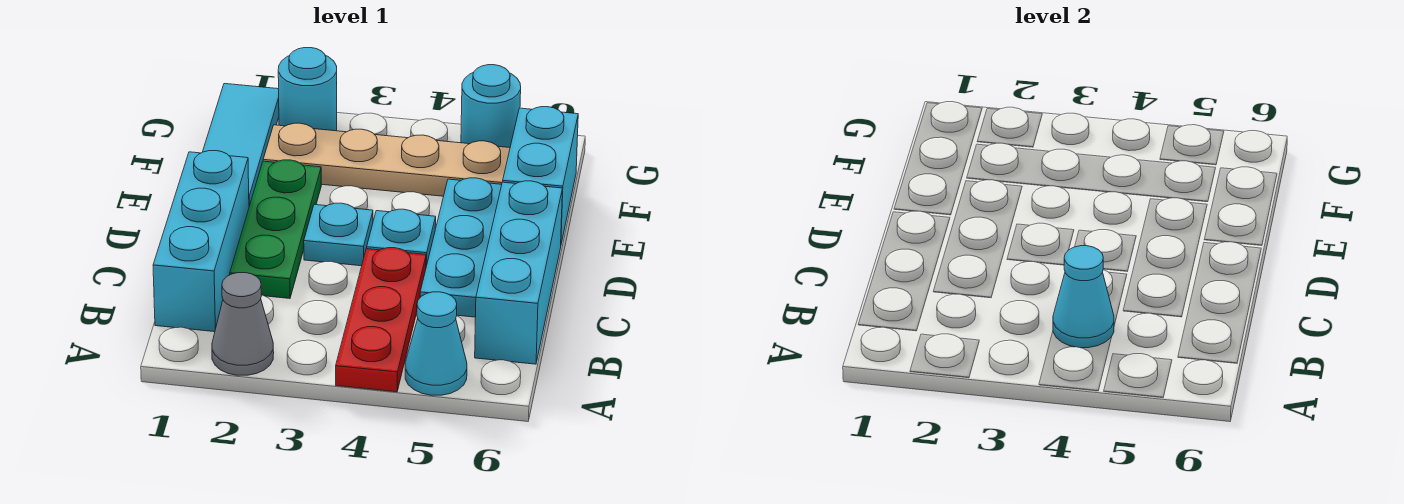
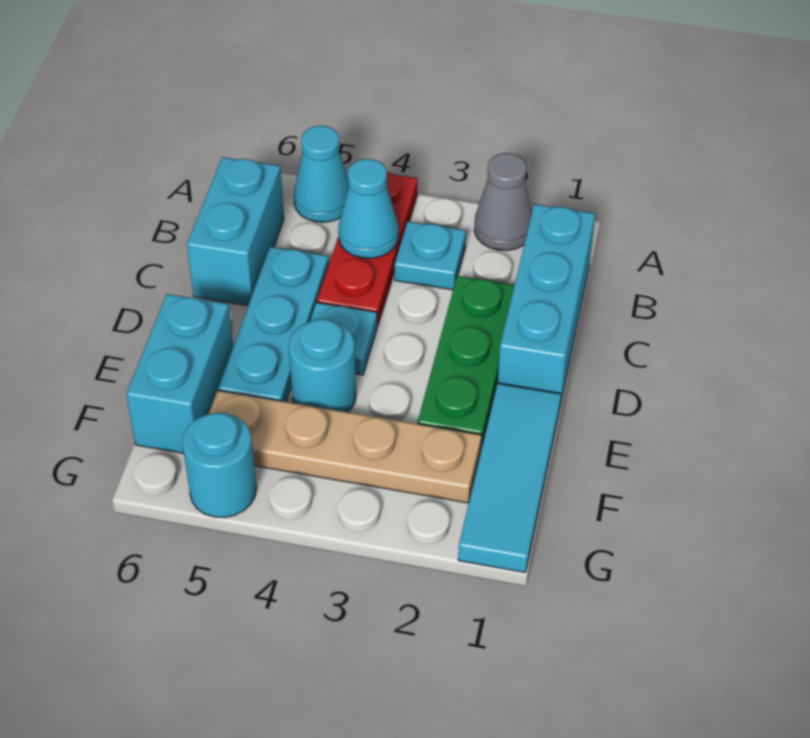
cyan 1x3 brick [475,181,563,364] -> cyan 1x2 brick [187,157,284,306]
cyan 1x1 plate [304,203,373,266] -> cyan 1x1 plate moved to [395,221,466,290]
cyan 1x1 round brick [278,48,337,131] -> cyan 1x1 round brick moved to [289,319,356,412]

